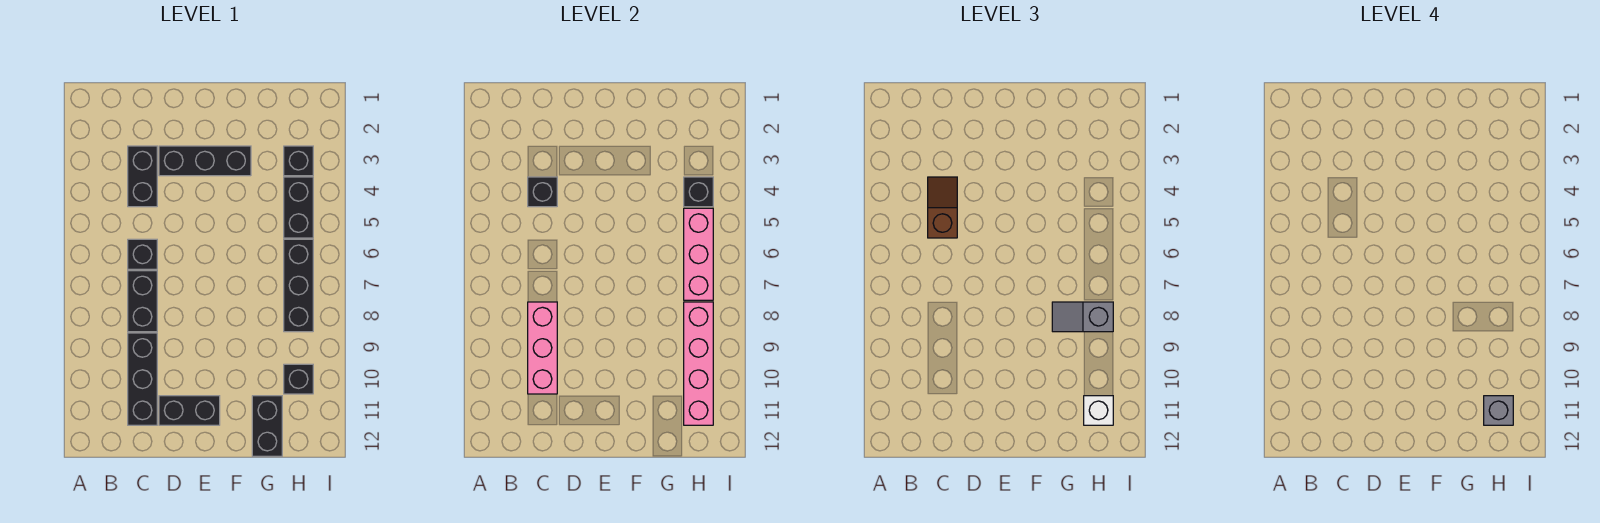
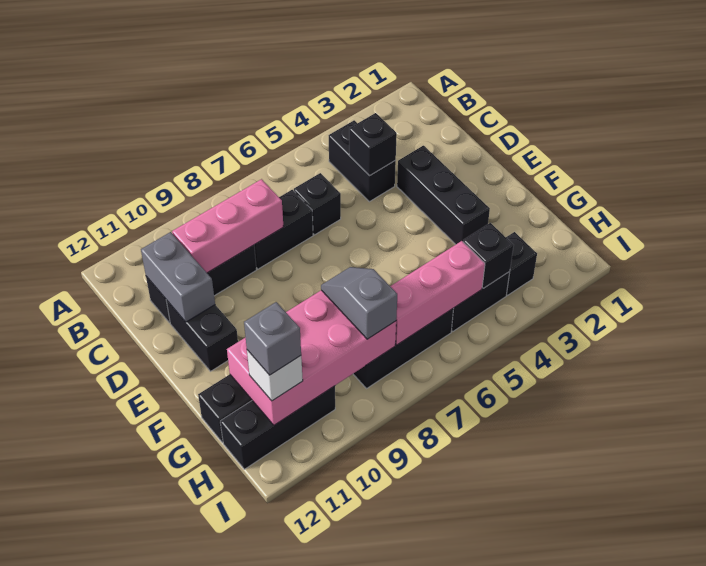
black 1x2 brick [128,146,157,207] -> black 1x2 brick turned to [329,120,396,202]
brown 1x2 slope [928,177,957,238] -> none
none -> grey 1x2 brick [141,232,215,322]
pink 1x4 brick [684,302,713,425] -> pink 2x4 brick [227,290,396,425]
black 1x1 brick [284,364,313,394] -> black 1x3 brick [220,386,335,469]

